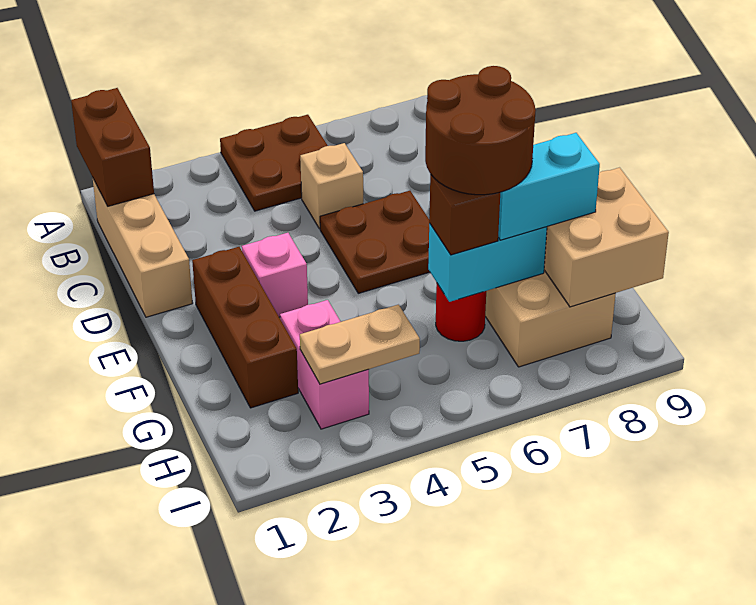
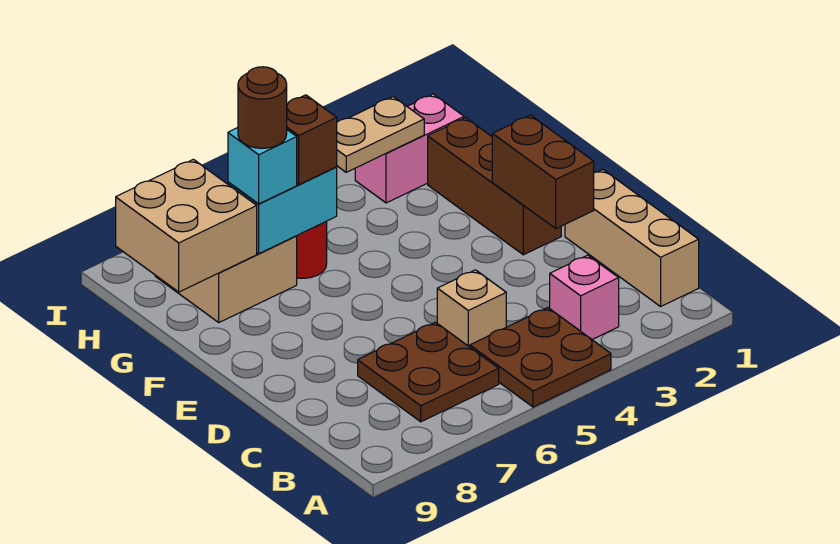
brown 1x2 brick [71,88,154,206] -> brown 1x2 brick moved to [492,115,594,229]
brown 2x2 plate [320,191,430,293] -> brown 2x2 plate moved to [358,322,499,422]
pink 1x1 brick [242,233,308,317] -> pink 1x1 brick moved to [550,255,619,339]
brown 2x2 round brick [425,66,536,195] -> brown 1x1 round brick [238,67,287,148]
pink 1x2 brick [280,300,369,429] -> pink 1x2 brick turned to [355,94,464,203]
cyan 1x2 brick [498,133,600,240] -> cyan 1x1 brick [228,128,297,204]

